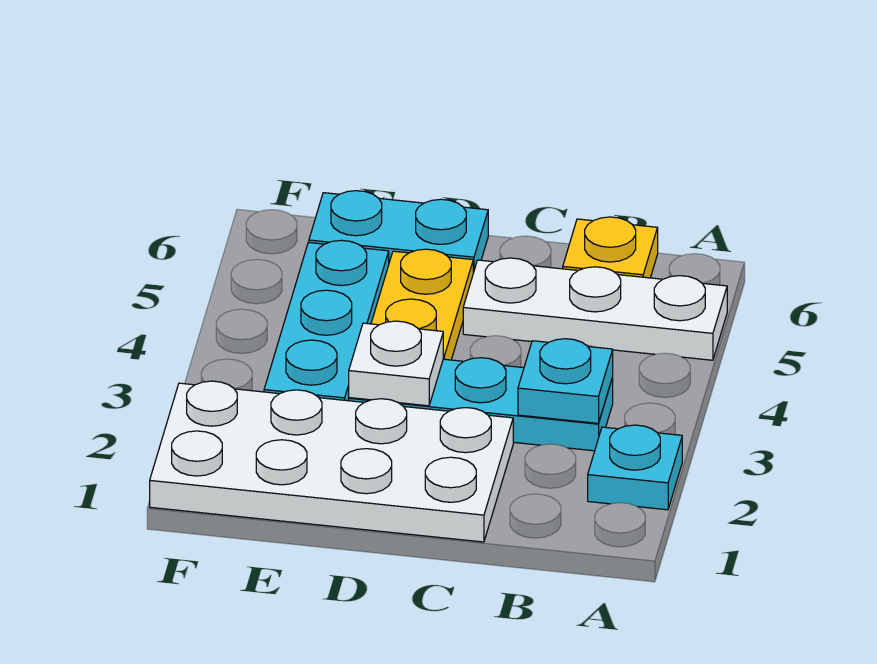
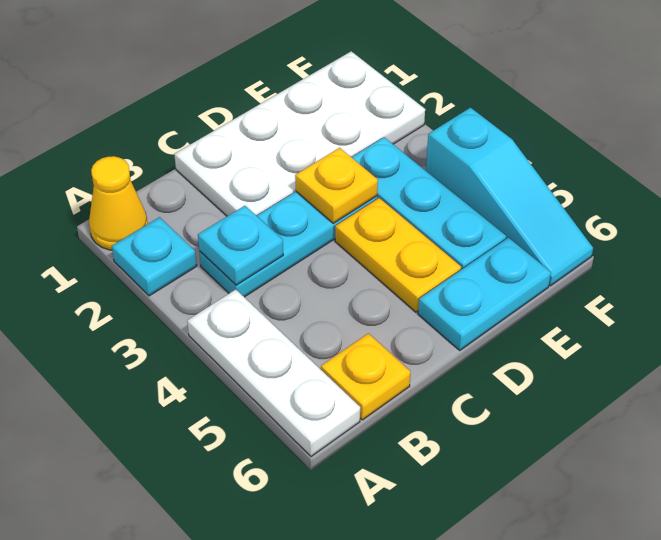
none -> yellow 1x1 cone [89,156,148,250]
white 1x3 plate [463,258,727,360] -> white 1x3 plate turned to [187,289,360,457]
white 1x1 plate [349,321,443,406] -> yellow 1x1 plate [295,148,378,223]
none -> cyan 1x3 slope [426,108,593,286]

